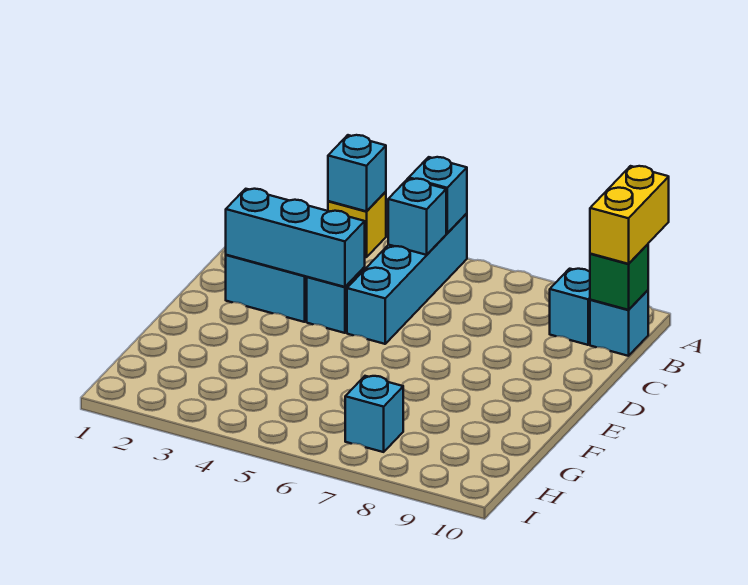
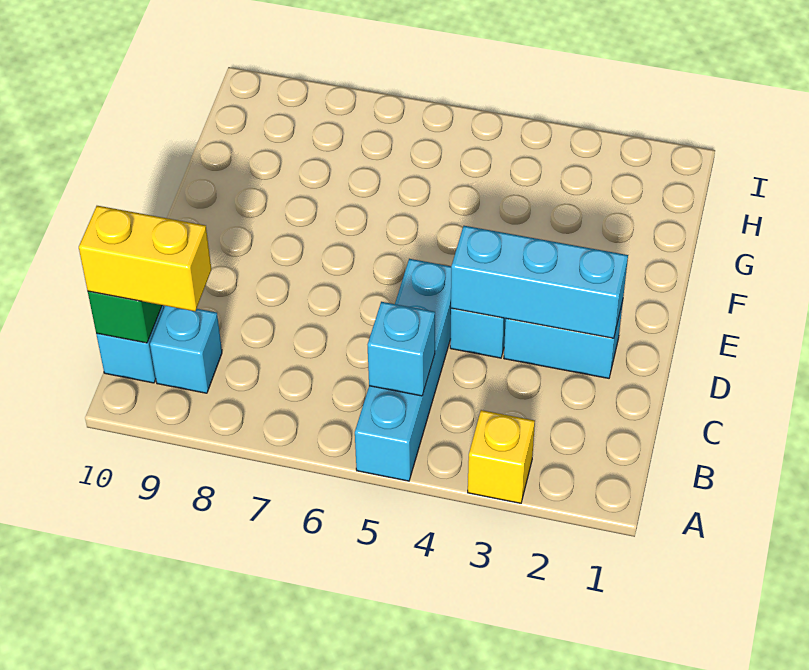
cyan 1x1 brick [328,135,386,211] -> none
cyan 1x1 brick [409,157,467,233] -> none
yellow 1x2 brick [590,166,669,264] -> yellow 1x2 brick turned to [79,206,211,311]
cyan 1x1 brick [345,376,403,452] -> none

